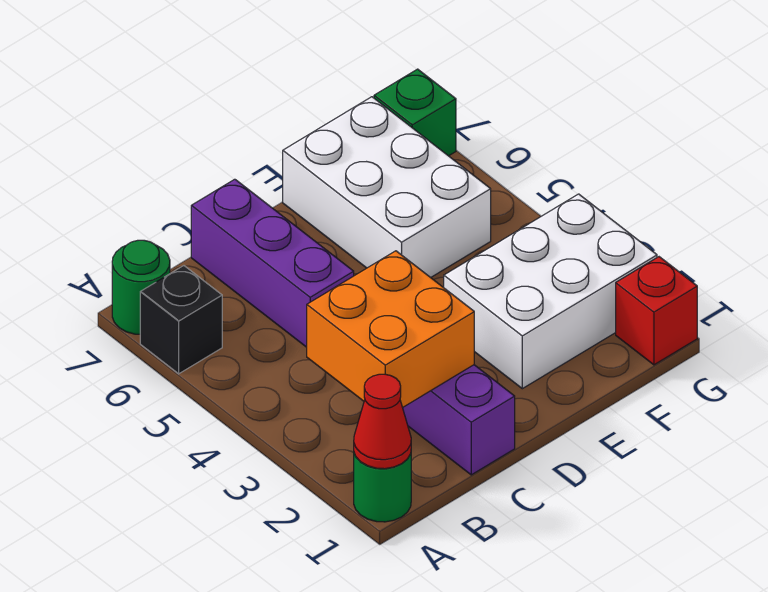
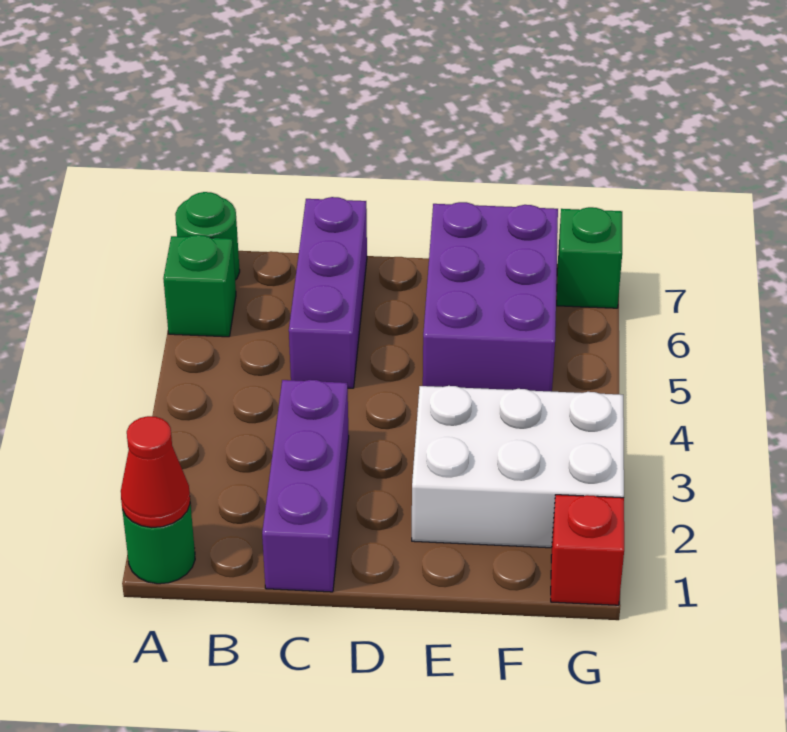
black 1x1 brick [140,266,222,374] -> green 1x1 brick [163,235,236,337]
orange 2x2 brick [307,251,474,408] -> none
white 2x3 brick [283,97,491,278] -> purple 2x3 brick [423,202,558,392]

